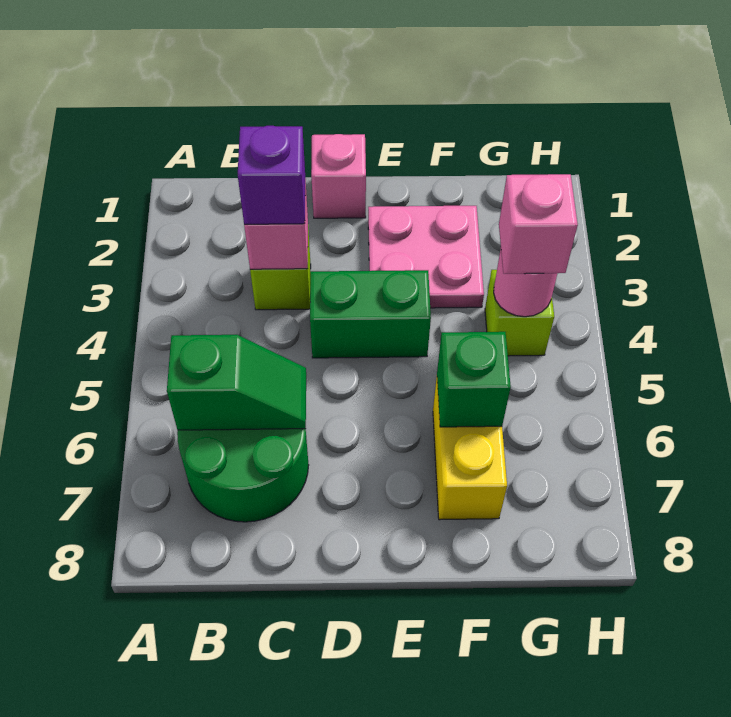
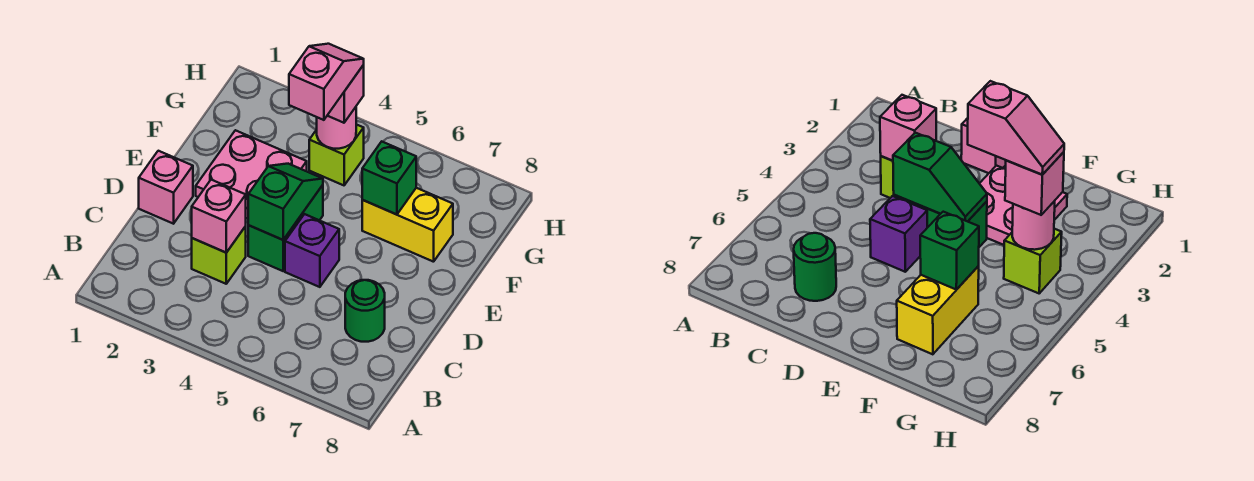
green 2x2 round brick [177,429,309,522] -> green 1x1 round brick [345,280,385,342]
green 1x2 slope [167,335,306,430] -> green 1x2 slope moved to [248,164,323,240]
purple 1x1 brick [238,126,305,224] -> purple 1x1 brick moved to [285,214,339,287]
none -> pink 1x2 slope [289,44,364,120]

